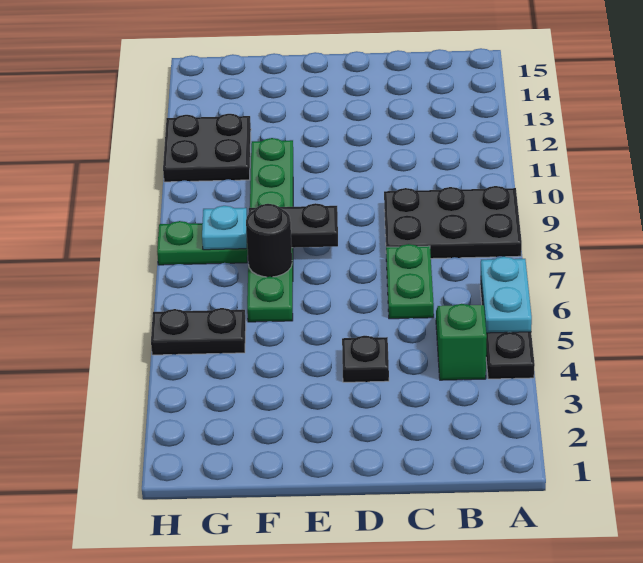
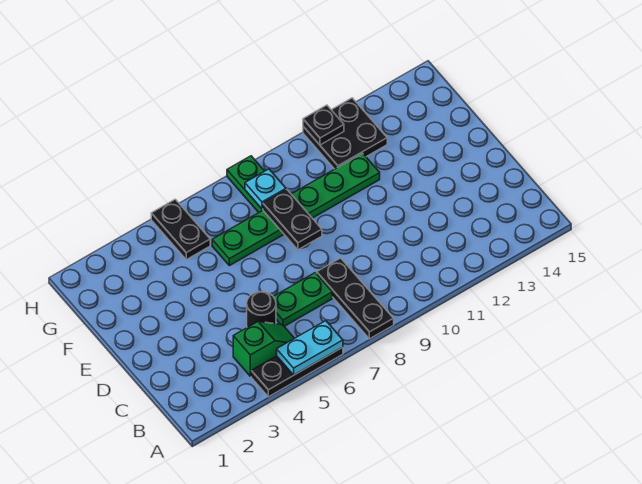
black 2x3 plate [384,186,522,259] -> black 1x3 plate [317,258,394,339]
black 1x1 plate [342,336,389,382] -> black 1x1 plate moved to [303,105,344,145]
black 1x1 round brick [246,204,292,277] -> black 1x1 round brick moved to [247,291,276,327]

